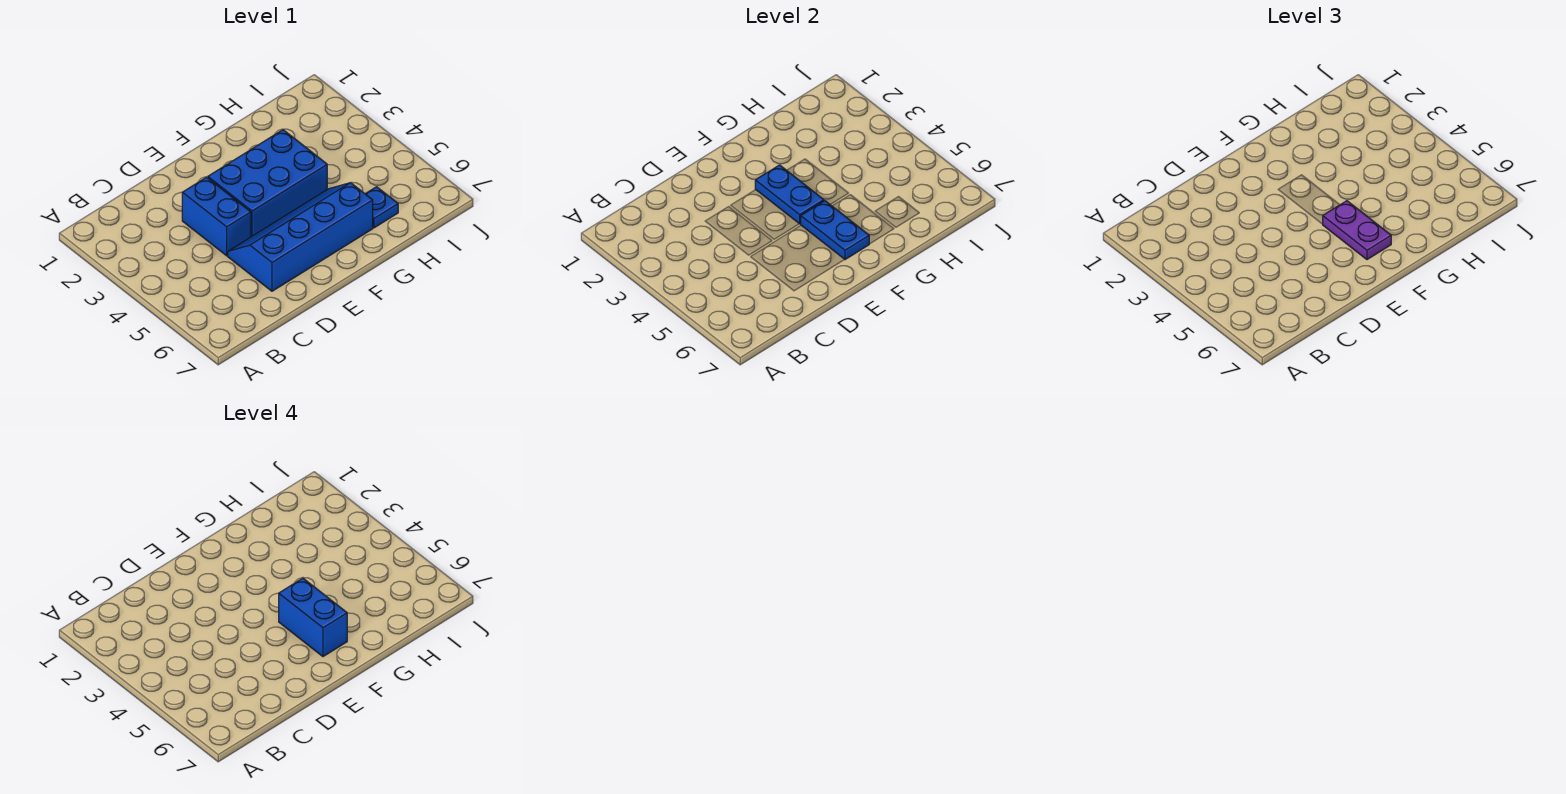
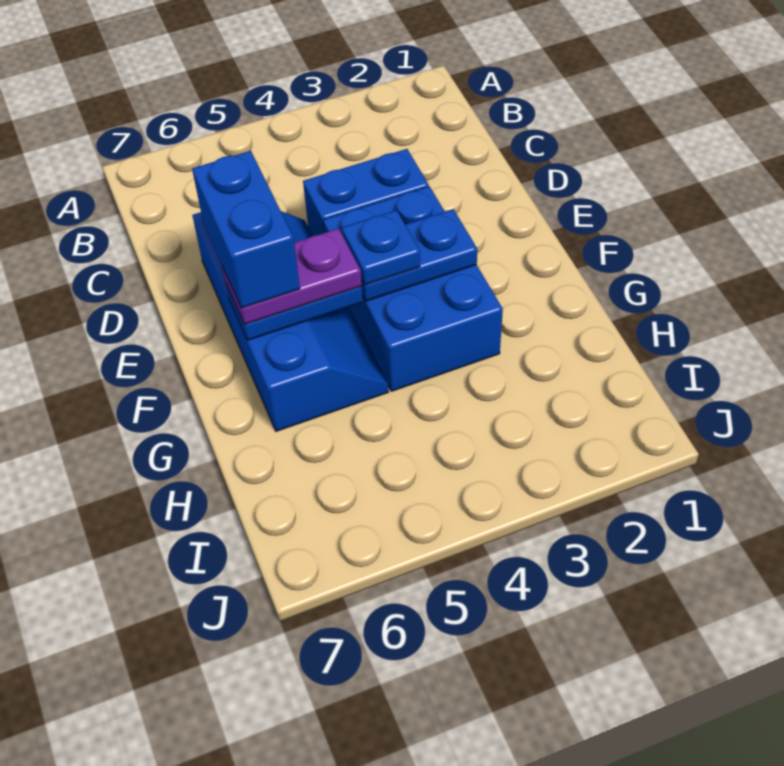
blue 1x2 brick [279,578,347,657] -> blue 1x2 brick turned to [192,151,300,308]
blue 1x1 plate [366,187,398,228] -> blue 1x1 plate moved to [342,210,420,285]

